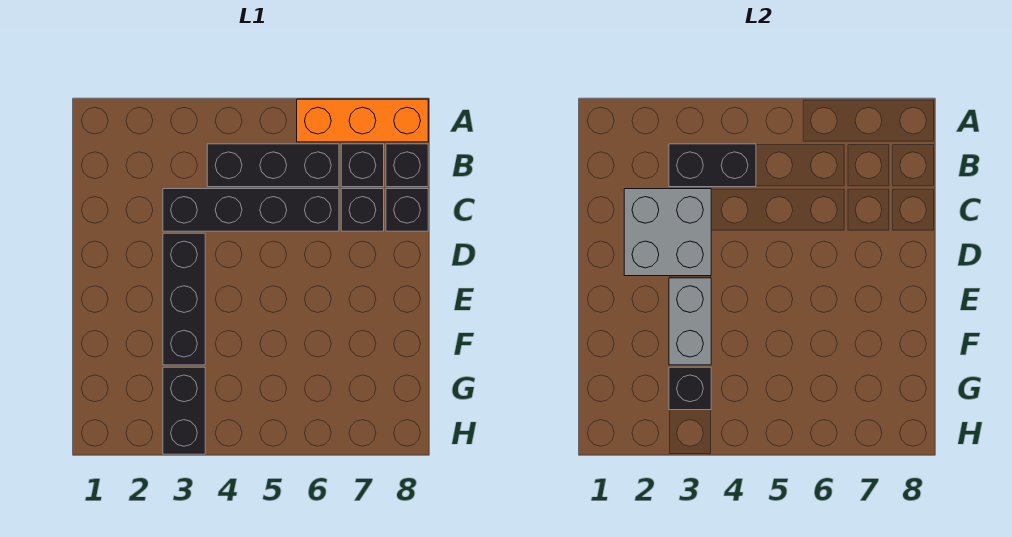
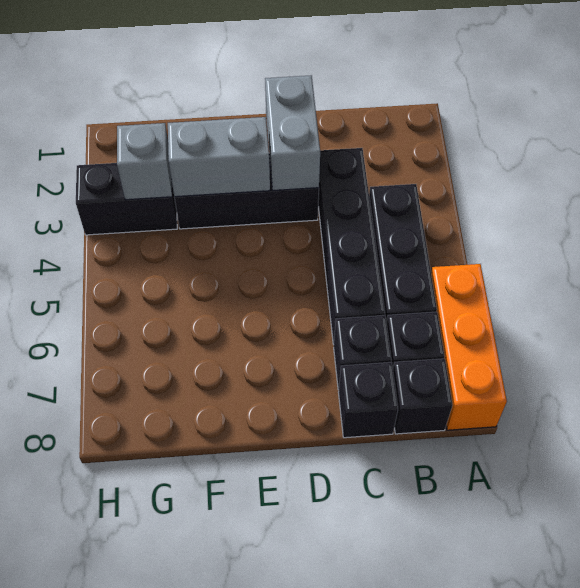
black 1x2 brick [669,144,756,187] -> none
grey 2x2 brick [624,189,711,276] -> grey 1x2 brick [265,76,320,191]
black 1x1 brick [669,367,711,410] -> grey 1x1 brick [117,123,172,200]

